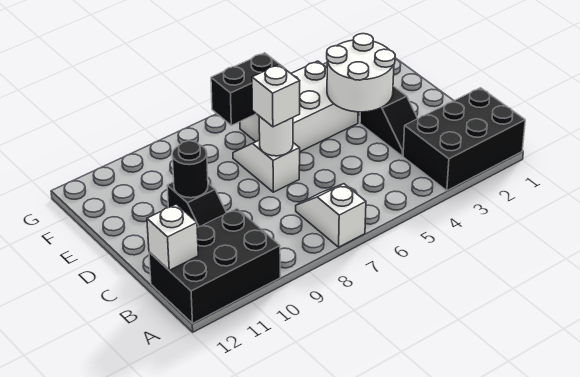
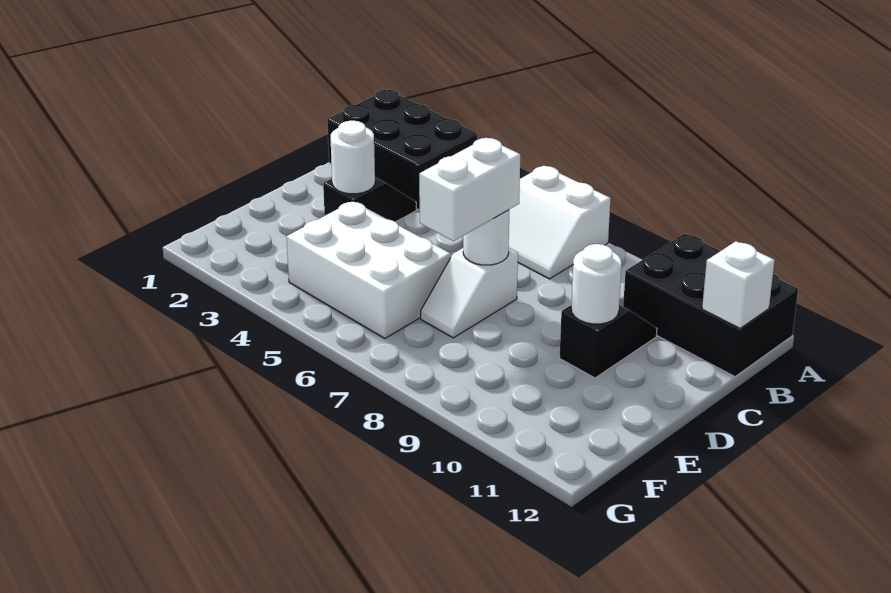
white 1x2 slope [296,184,366,247] -> white 2x2 slope [509,166,611,279]
white 2x2 round brick [327,34,395,112] -> white 1x1 round brick [331,121,375,194]
white 1x1 brick [252,65,300,127] -> white 1x2 brick [419,138,520,241]
black 1x1 round brick [172,141,208,198] -> white 1x1 round brick [571,244,622,324]
black 1x2 brick [211,53,284,125] -> none

